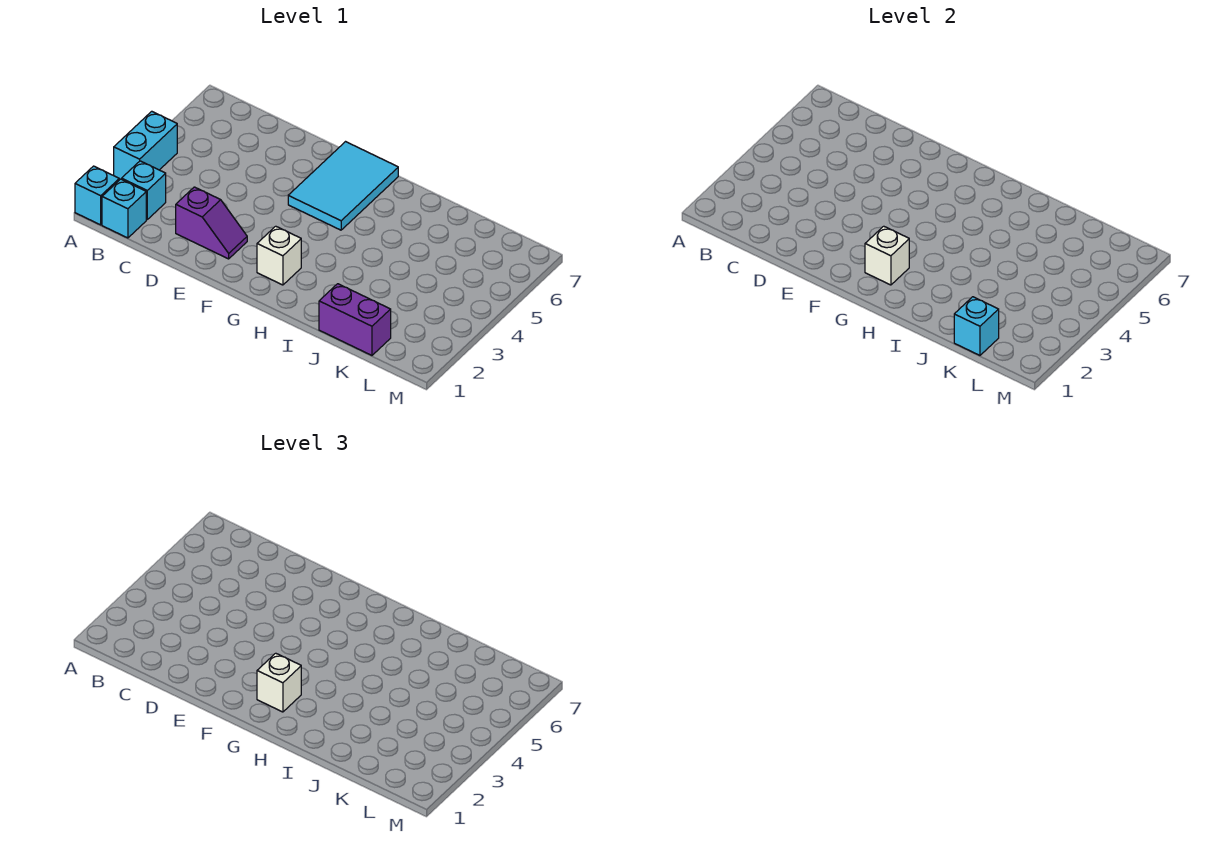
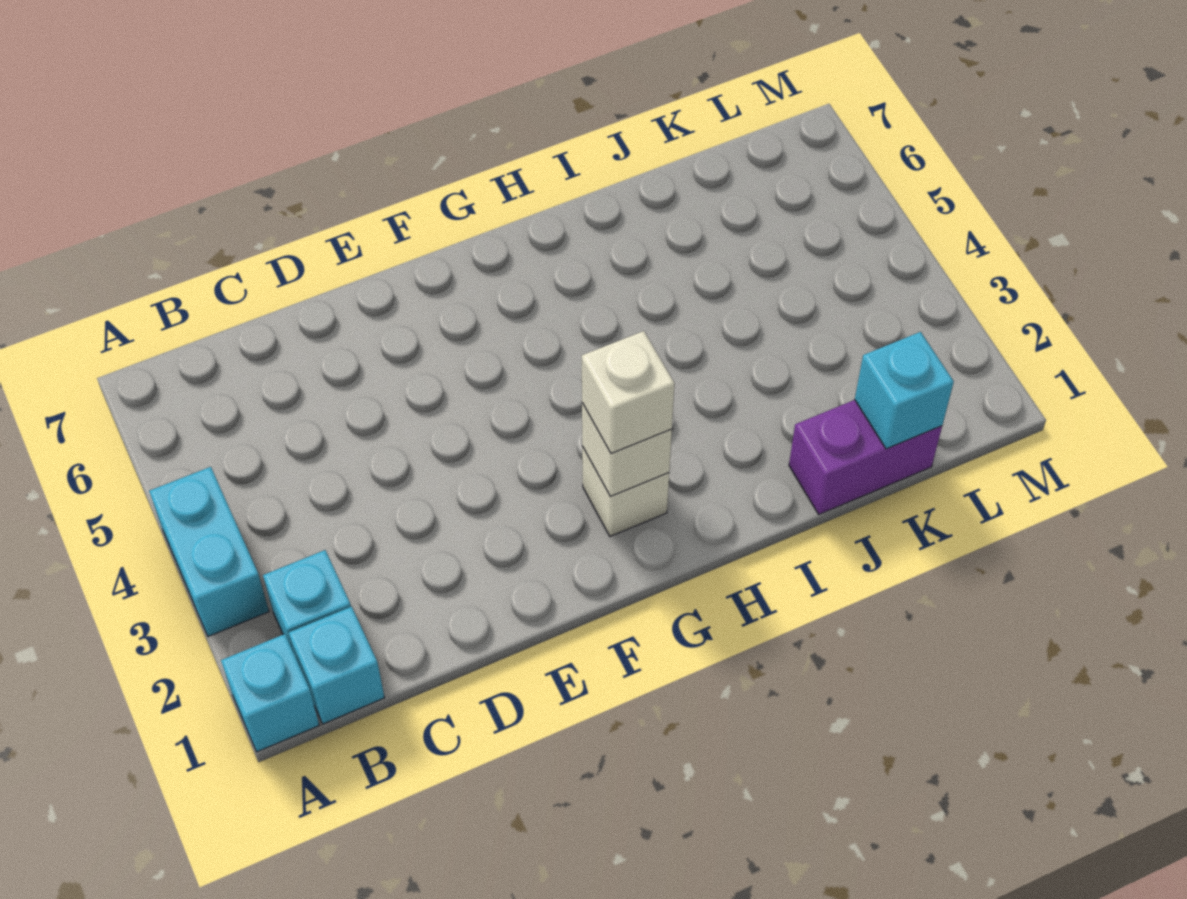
purple 1x2 slope [176,187,247,259] -> none
cyan 2x3 tile [288,142,398,230] -> none

